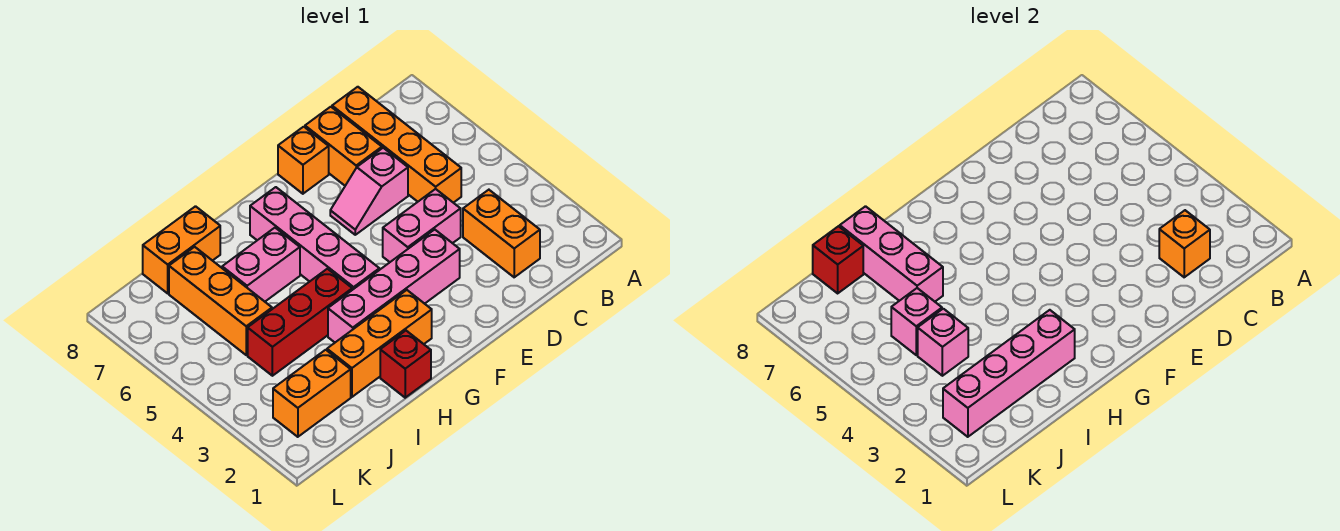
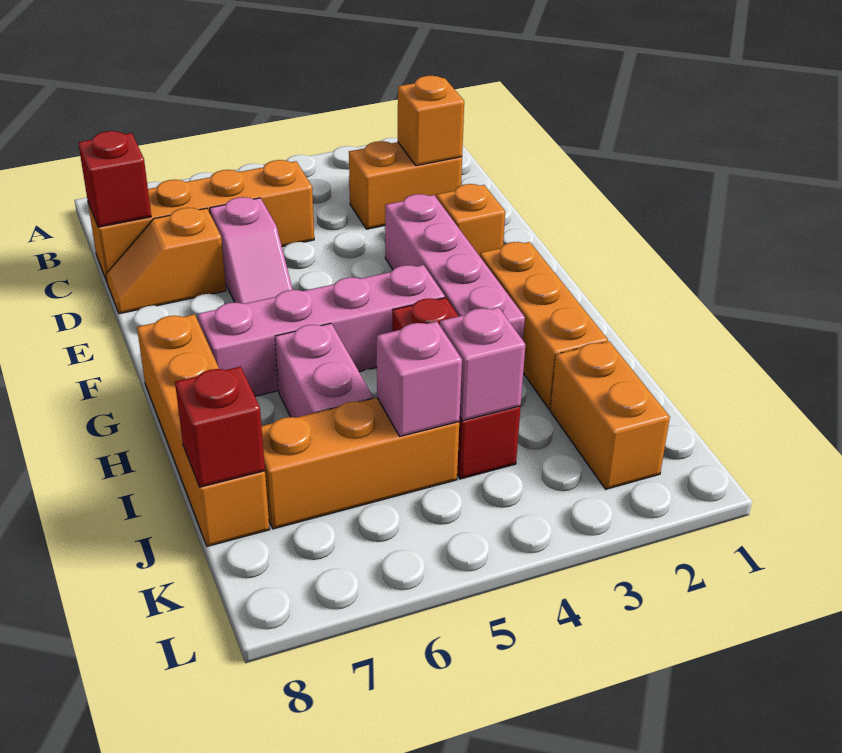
pink 1x2 brick [383,189,461,262] -> none
orange 1x2 brick [305,107,382,186] -> orange 1x2 slope [106,208,226,314]
orange 1x1 brick [278,127,329,194] -> orange 1x1 brick moved to [436,184,505,256]
red 1x1 brick [380,331,431,398] -> red 1x1 brick moved to [78,131,151,227]
pink 1x4 brick [943,310,1075,437] -> none
pink 1x3 brick [840,206,943,302] -> none
orange 1x2 brick [143,206,220,293] -> orange 1x4 brick [137,314,270,546]

